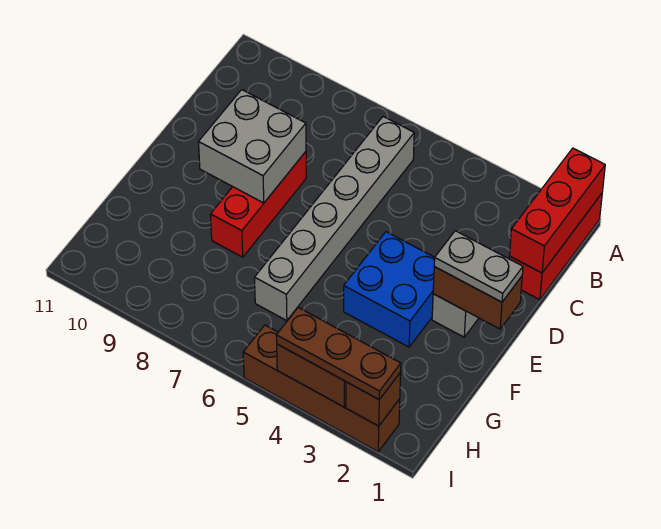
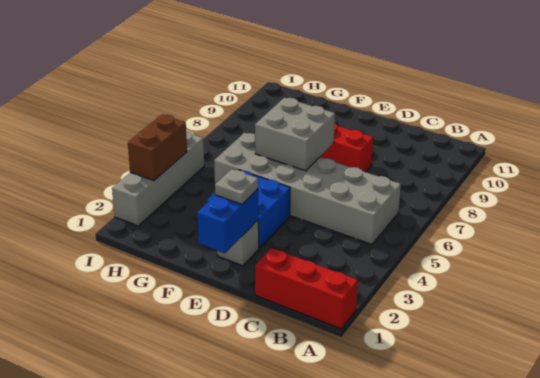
red 1x3 brick [510,148,605,273] -> none
grey 1x6 brick [255,117,414,321] -> grey 2x6 brick [214,133,401,244]
grey 2x2 brick [199,90,306,203] -> grey 2x2 brick moved to [255,98,335,171]
brown 1x2 brick [433,267,522,329] -> blue 1x2 brick [197,189,258,253]
grey 1x2 plate [434,231,523,302] -> grey 1x1 plate [215,169,258,204]
brown 1x4 brick [243,325,400,452] -> grey 1x4 brick [112,131,204,226]
brown 1x1 brick [346,372,401,426] -> none
brown 1x3 plate [276,308,401,399] -> none

